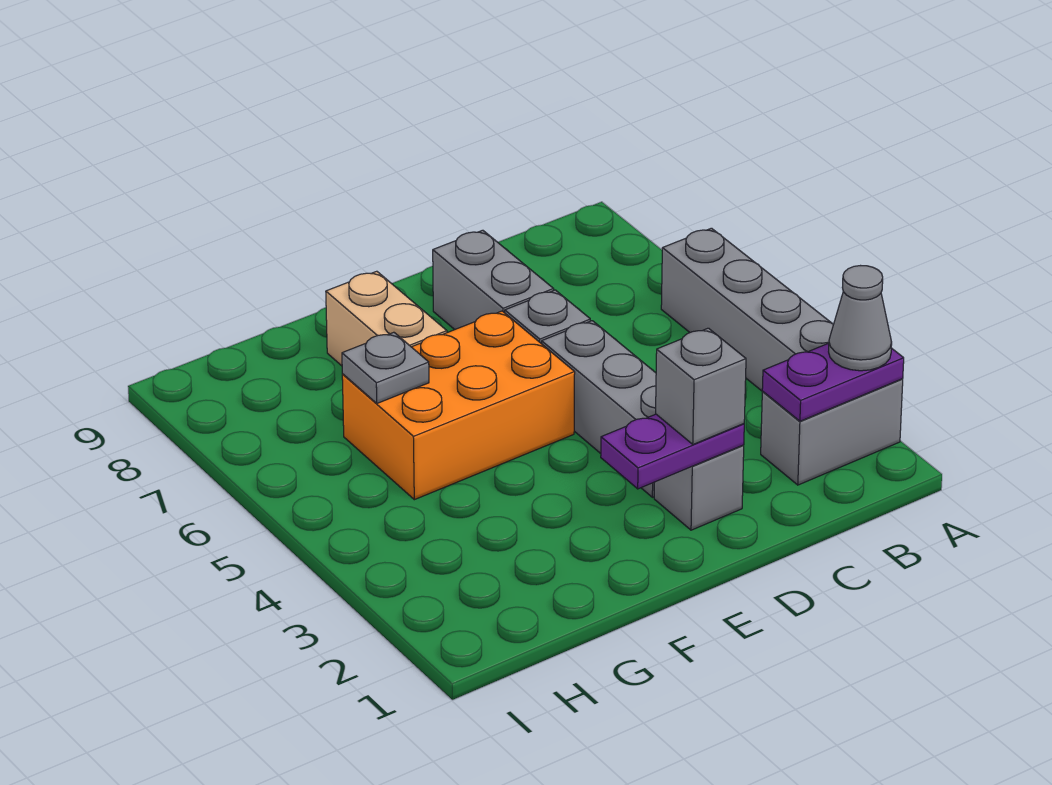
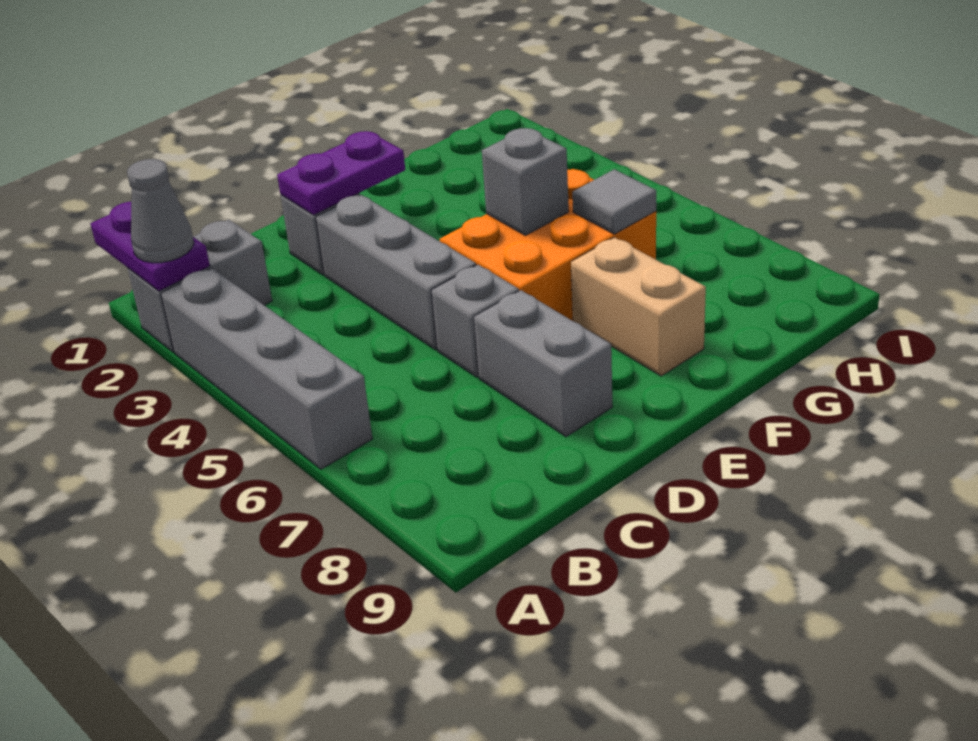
purple 1x2 plate [762,343,904,421] -> purple 1x2 plate turned to [90,202,210,291]
grey 1x1 brick [656,328,746,444] -> grey 1x1 brick moved to [482,128,569,235]
grey 1x1 plate [342,332,429,403] -> grey 1x1 tile [572,169,656,234]

